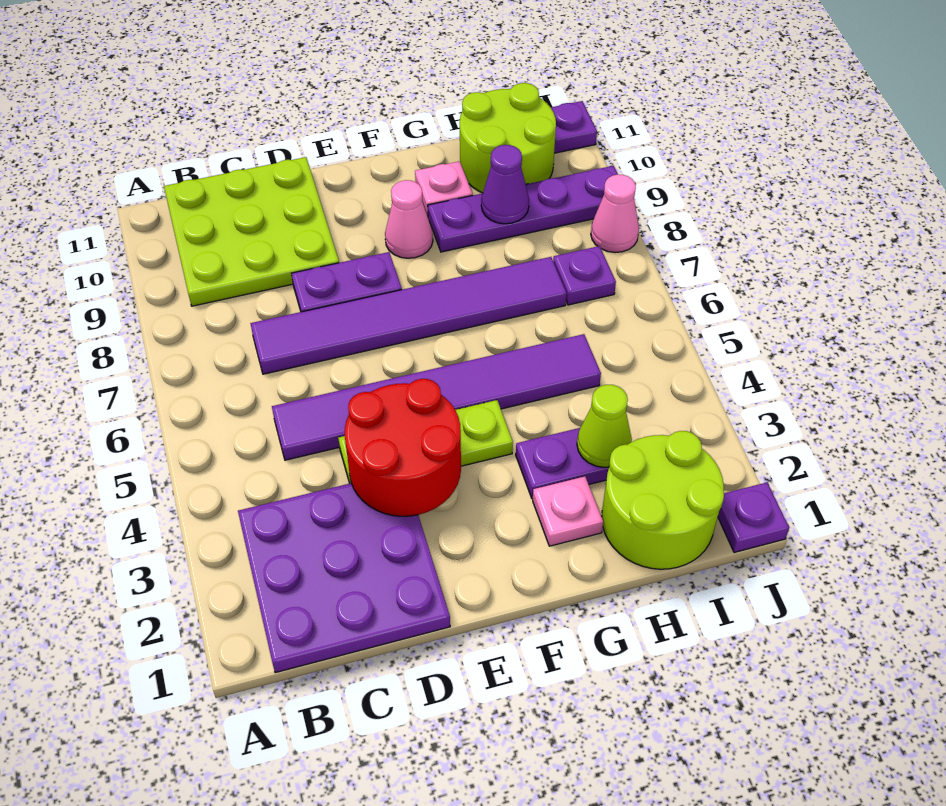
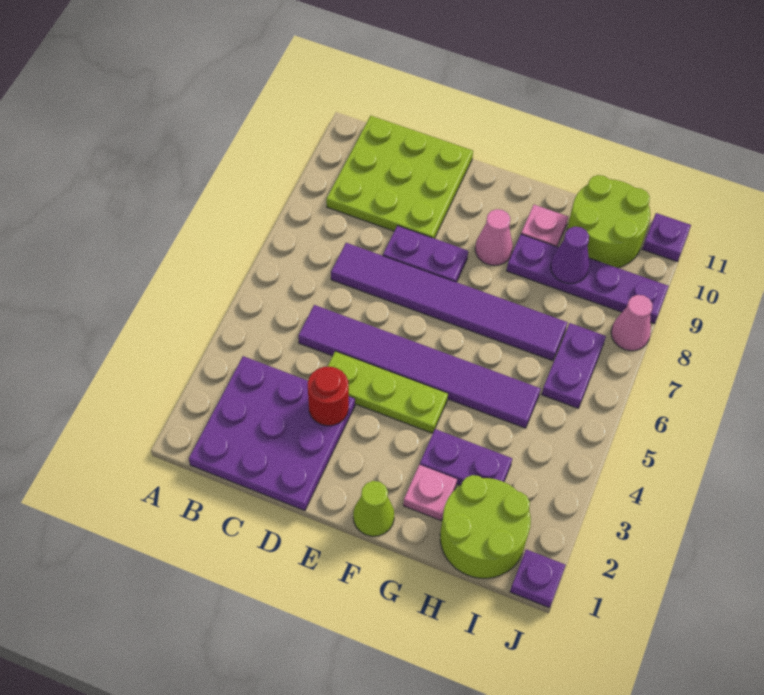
red 2x2 round brick [345,379,461,516] -> red 1x1 round brick [307,367,349,426]
lime 1x1 cone [577,385,632,468] -> lime 1x1 cone moved to [353,481,394,536]
purple 1x1 plate [553,246,616,305] -> purple 1x2 plate [542,323,606,408]

